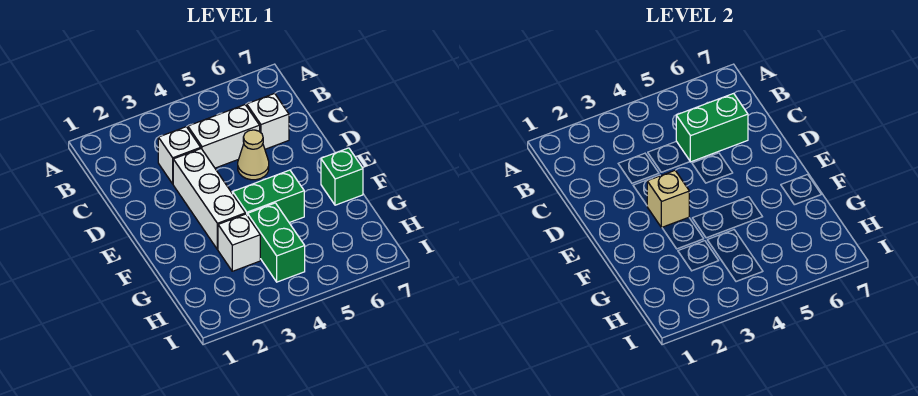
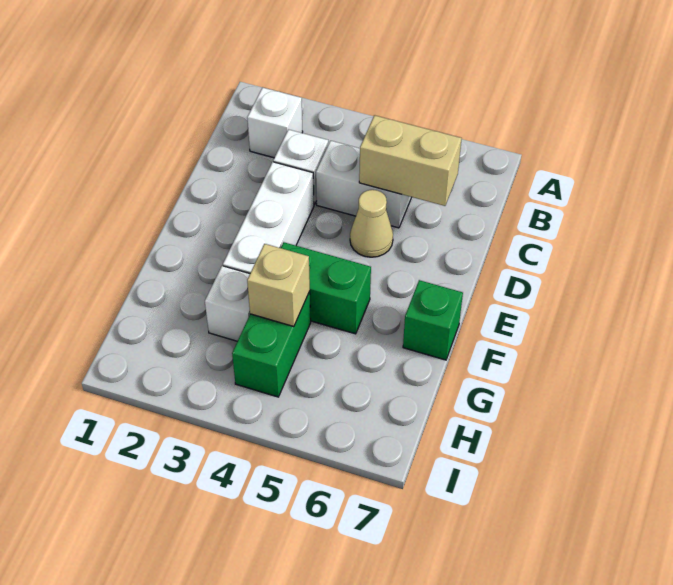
green 1x2 brick [676,93,748,162] -> tan 1x2 brick [359,115,462,206]
white 1x1 brick [247,93,289,149] -> white 1x1 brick moved to [247,87,303,158]
tan 1x1 brick [647,171,689,228] -> tan 1x1 brick moved to [247,244,310,327]

